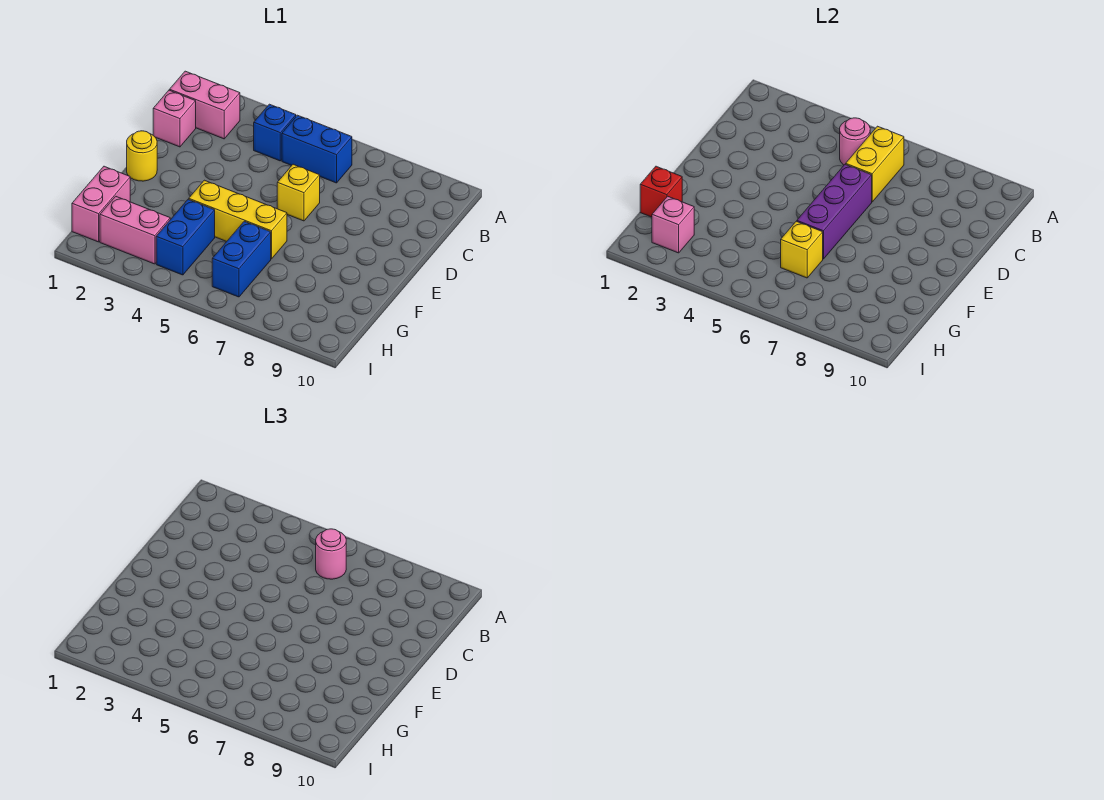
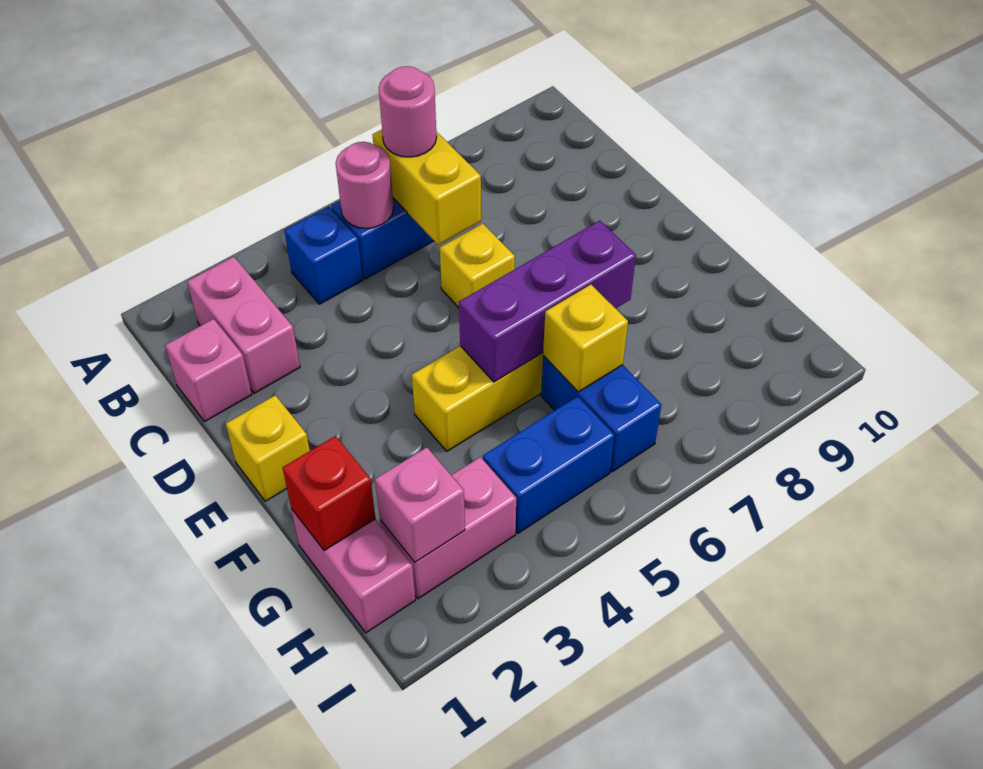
pink 1x2 brick [170,71,240,139] -> pink 1x2 brick turned to [187,257,300,393]
purple 1x3 brick [797,164,872,259] -> purple 1x3 brick turned to [459,221,636,382]
yellow 1x1 round brick [127,131,157,181] -> yellow 1x1 brick [226,395,310,501]
blue 1x2 brick [156,199,215,275] -> blue 1x2 brick turned to [483,396,614,533]

